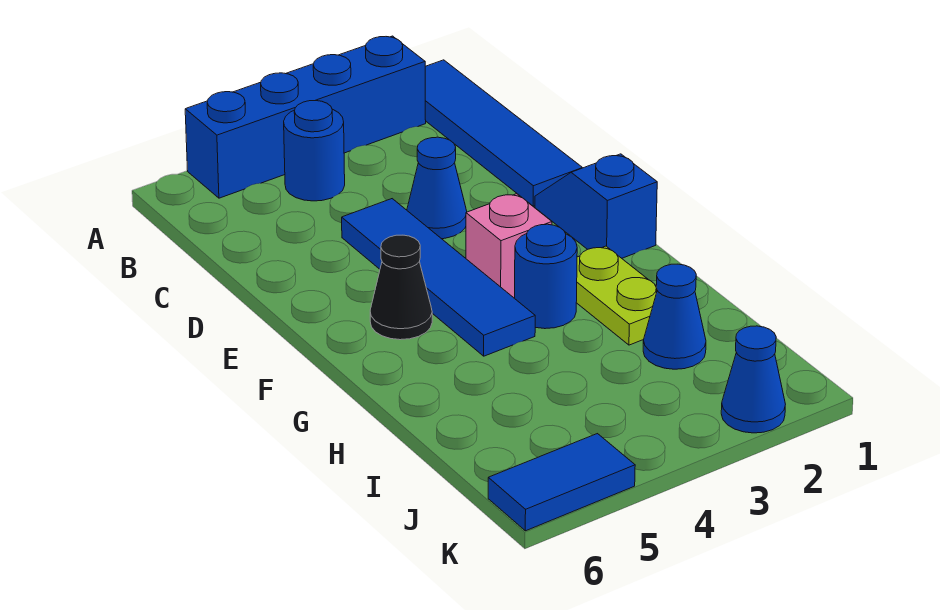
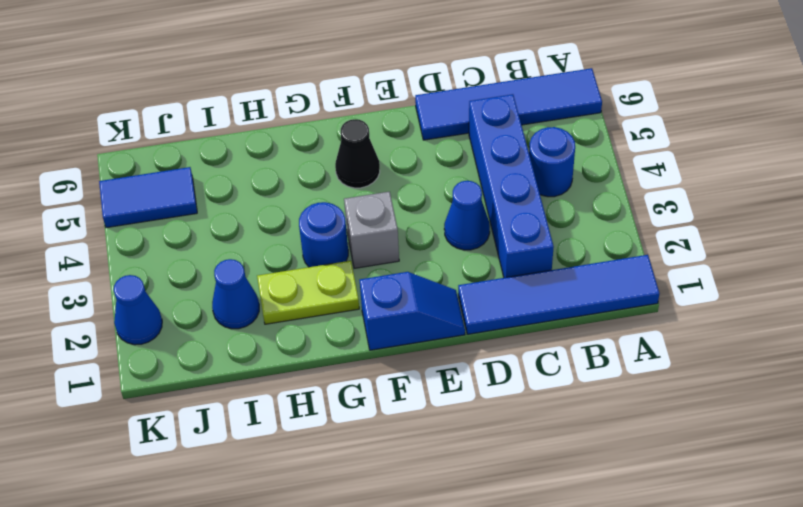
blue 1x4 brick [185,36,426,198] -> blue 1x4 brick moved to [469,94,554,278]
blue 1x4 tile [342,199,535,356] -> blue 1x4 tile moved to [415,68,602,140]
pink 1x1 brick [466,194,552,298] -> grey 1x1 brick [344,192,399,268]
blue 1x2 tile [488,434,635,531] -> blue 1x2 tile turned to [99,167,197,228]

